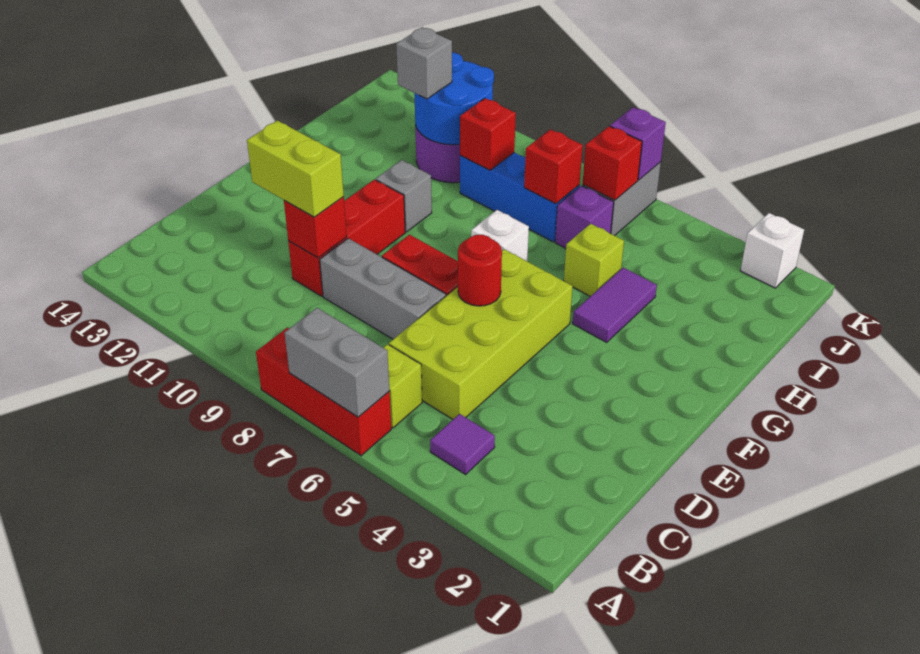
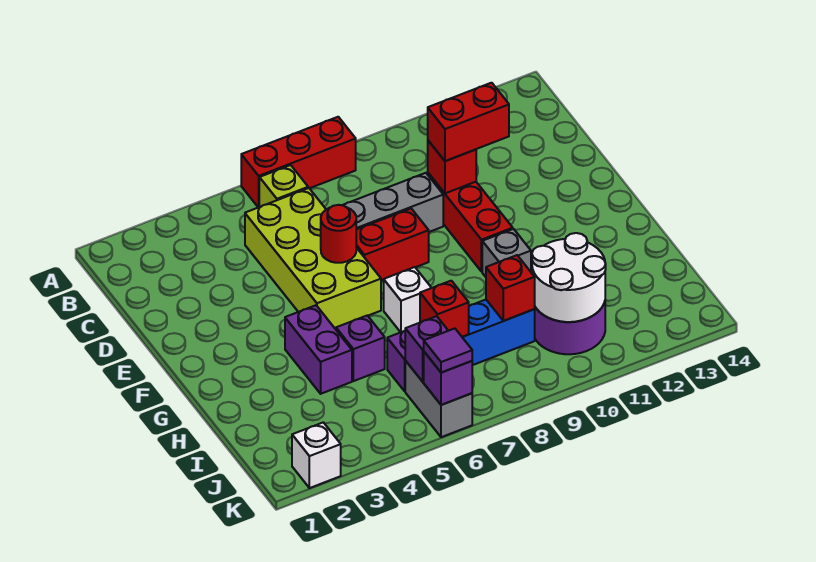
grey 1x2 brick [285,308,389,417] -> none
purple 1x1 tile [430,414,495,474] -> purple 1x1 tile moved to [424,328,472,373]
lime 1x2 brick [247,120,344,217] -> red 1x2 brick [428,83,509,161]
purple 1x2 tile [573,267,657,342] -> purple 1x2 brick [285,305,352,394]
lime 1x1 brick [564,224,624,296] -> purple 1x1 brick [336,315,385,381]
blue 2x2 round brick [414,52,494,145] -> white 2x2 round brick [532,233,606,322]
grey 1x1 brick [396,27,452,99] -> none
red 1x1 brick [583,126,642,200] -> purple 1x1 brick [405,316,448,382]

